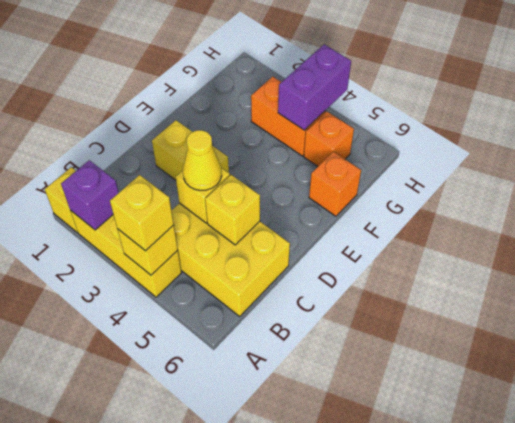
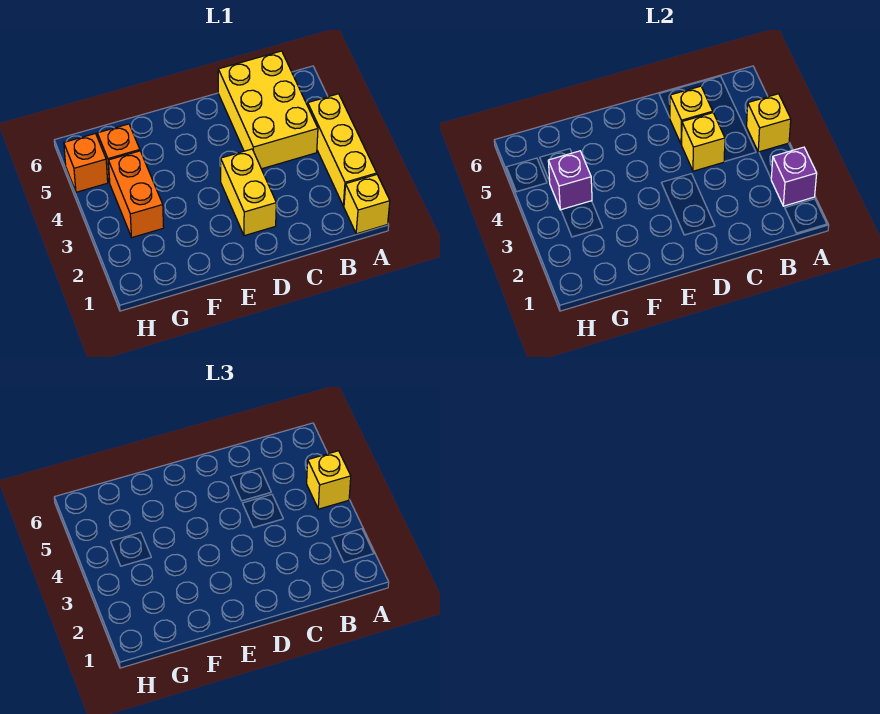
yellow 1x1 cone [183,130,222,190] -> none
orange 1x1 brick [309,152,361,216] -> orange 1x1 brick moved to [64,134,108,192]
purple 1x2 brick [278,44,351,130] -> purple 1x1 brick [548,151,592,210]

